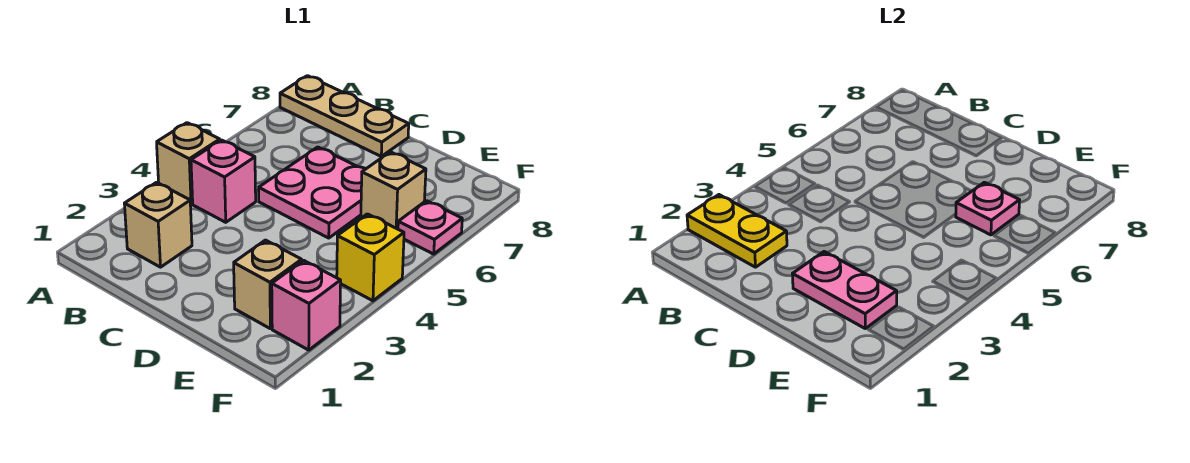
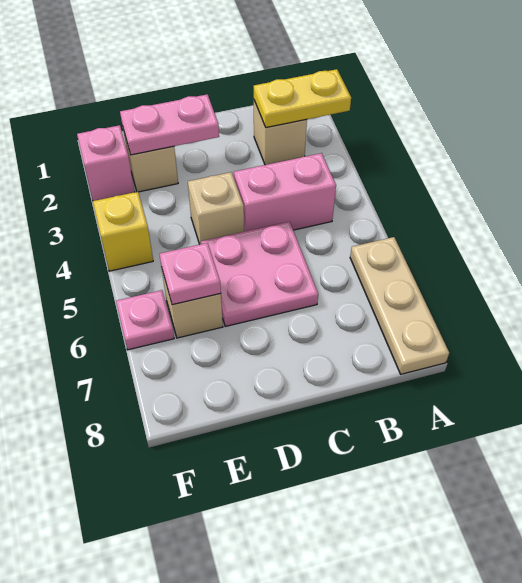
tan 1x1 brick [157,123,220,204] -> tan 1x1 brick moved to [188,172,244,244]
tan 1x3 plate [280,76,409,156] -> tan 1x3 plate turned to [350,237,449,374]
pink 1x1 brick [191,140,256,222] -> pink 1x2 brick [234,153,336,232]

